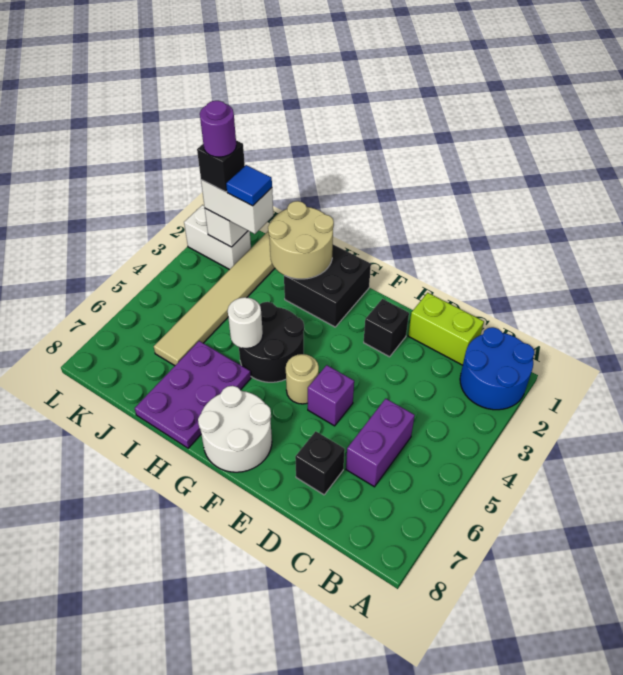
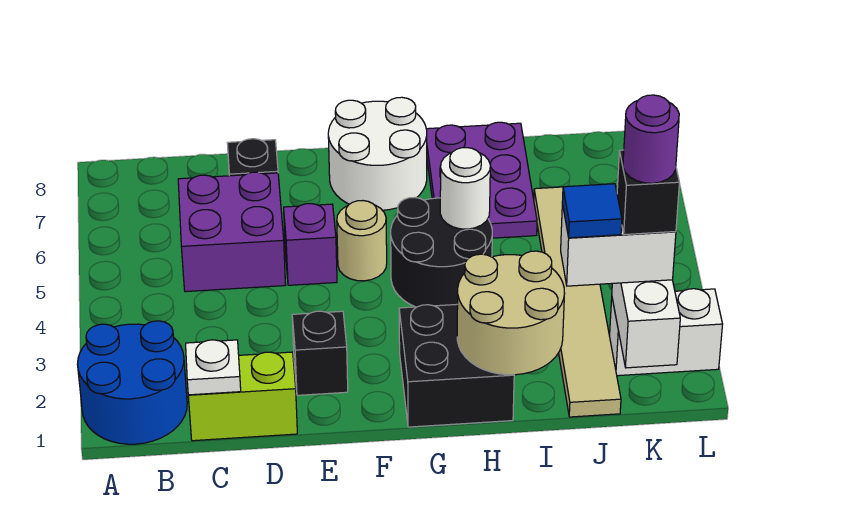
none -> white 1x1 plate [186,340,241,395]
purple 1x2 brick [346,399,415,487] -> purple 2x2 brick [178,172,286,292]

